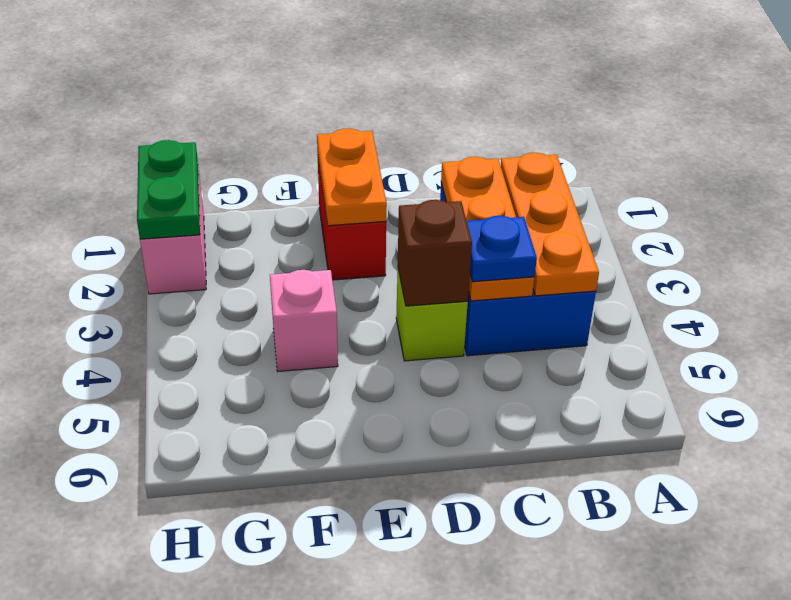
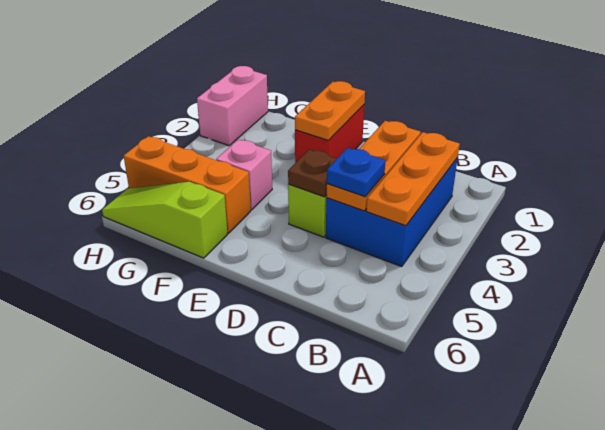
brown 1x1 brick [398,200,472,306] -> brown 1x1 plate [288,150,336,197]
none -> orange 1x3 brick [124,136,251,233]
none -> lime 1x3 slope [102,182,227,258]
green 1x2 plate [137,140,200,239] -> none

